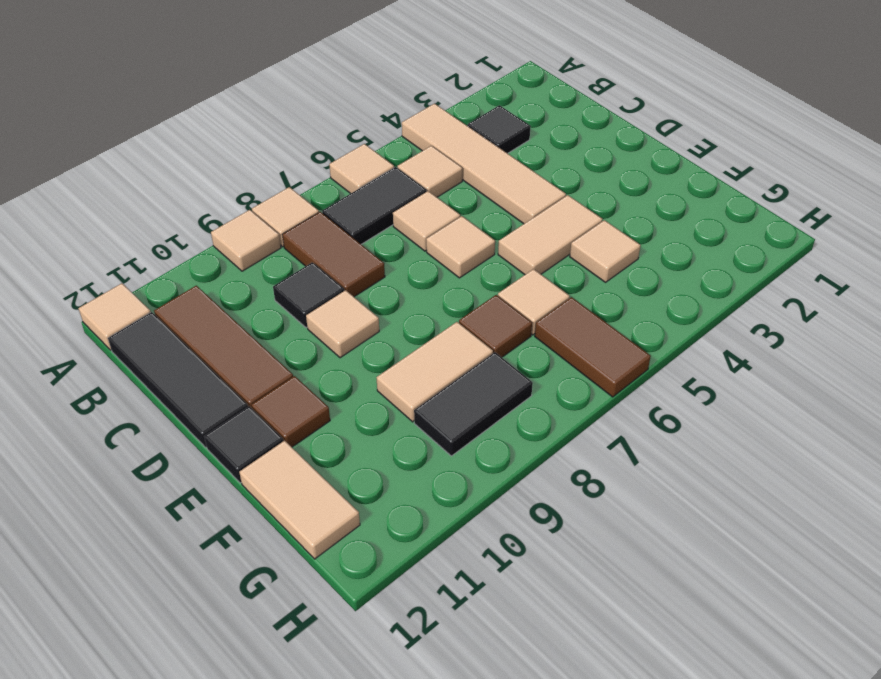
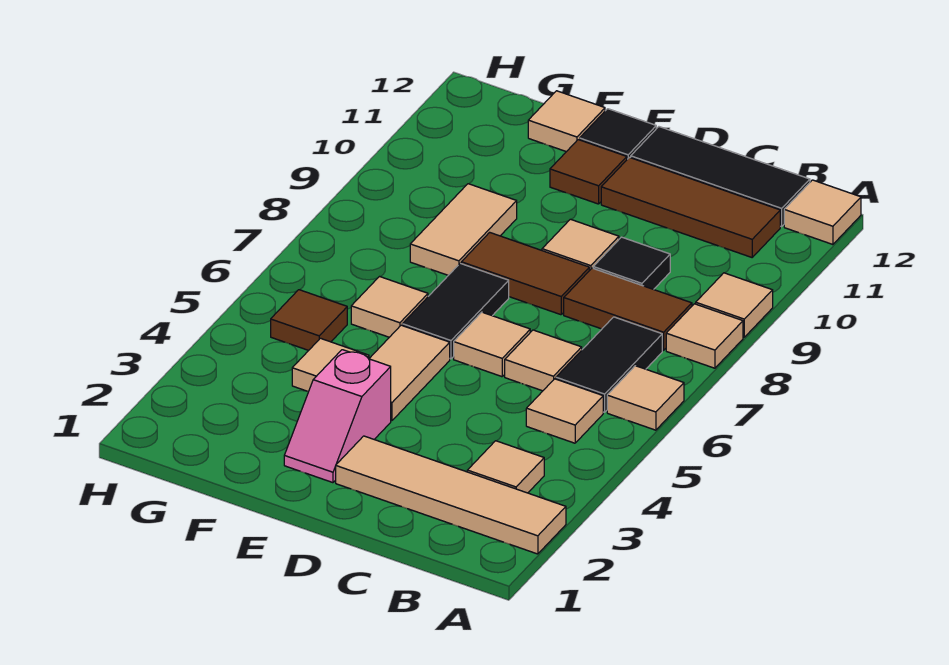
tan 1x4 tile [402,104,566,224] -> tan 1x4 tile moved to [336,436,566,554]
black 1x1 tile [468,105,531,153] -> tan 1x1 tile [467,441,544,493]
none -> pink 1x2 slope [284,350,391,483]
brown 1x1 tile [459,295,532,357] -> brown 1x1 tile moved to [271,290,347,350]
tan 1x2 tile [239,441,360,559] -> tan 1x1 tile [528,91,605,152]
brown 1x2 tile [535,297,651,397] -> brown 1x2 tile moved to [461,232,589,315]
black 1x2 tile [414,352,533,456] -> black 1x2 tile moved to [402,263,509,359]

